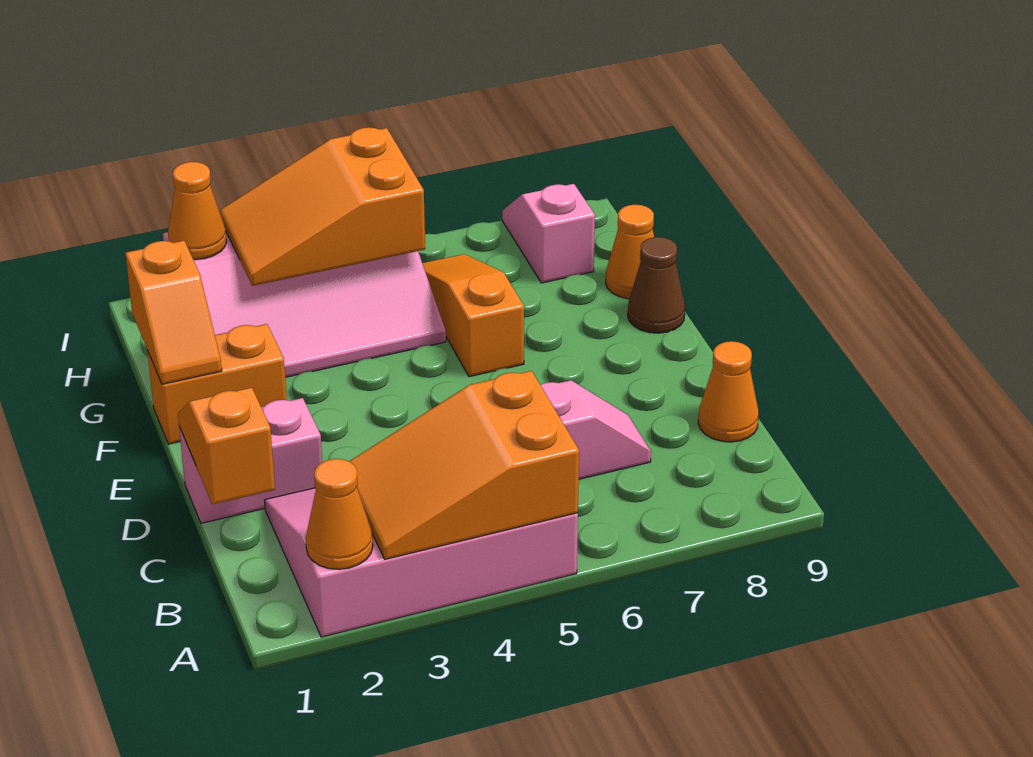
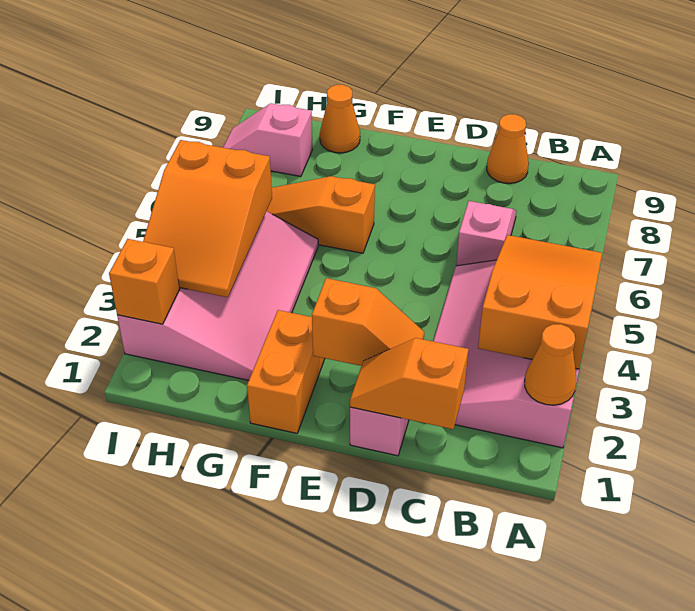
orange 2x3 slope [349,371,579,559] -> orange 2x3 slope turned to [478,235,602,369]
orange 1x2 slope [126,241,222,384] -> orange 1x2 slope moved to [312,278,424,366]
brown 1x1 cone [628,237,685,333] -> none
orange 1x1 cone [168,162,226,259] -> orange 1x1 brick [109,239,179,324]

